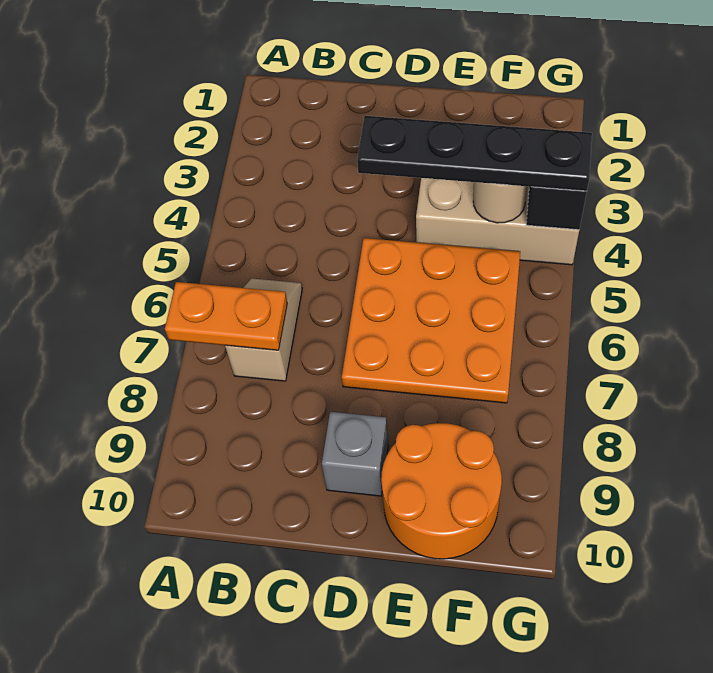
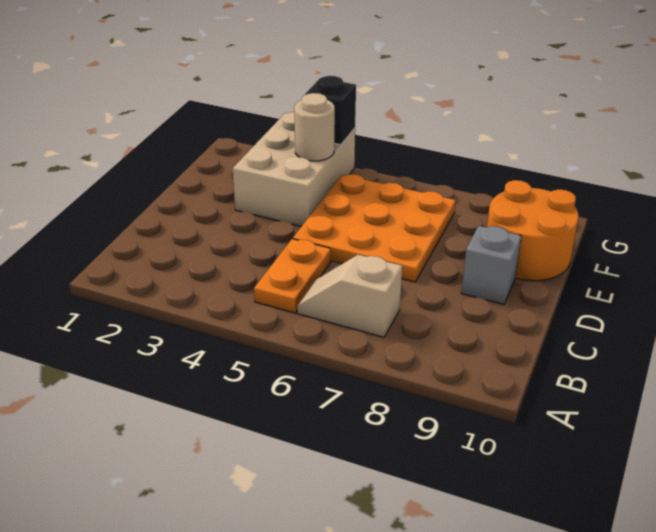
orange 1x2 plate [165,282,287,350] -> orange 1x2 plate moved to [254,239,331,313]
black 1x4 plate [357,116,592,191] -> none

